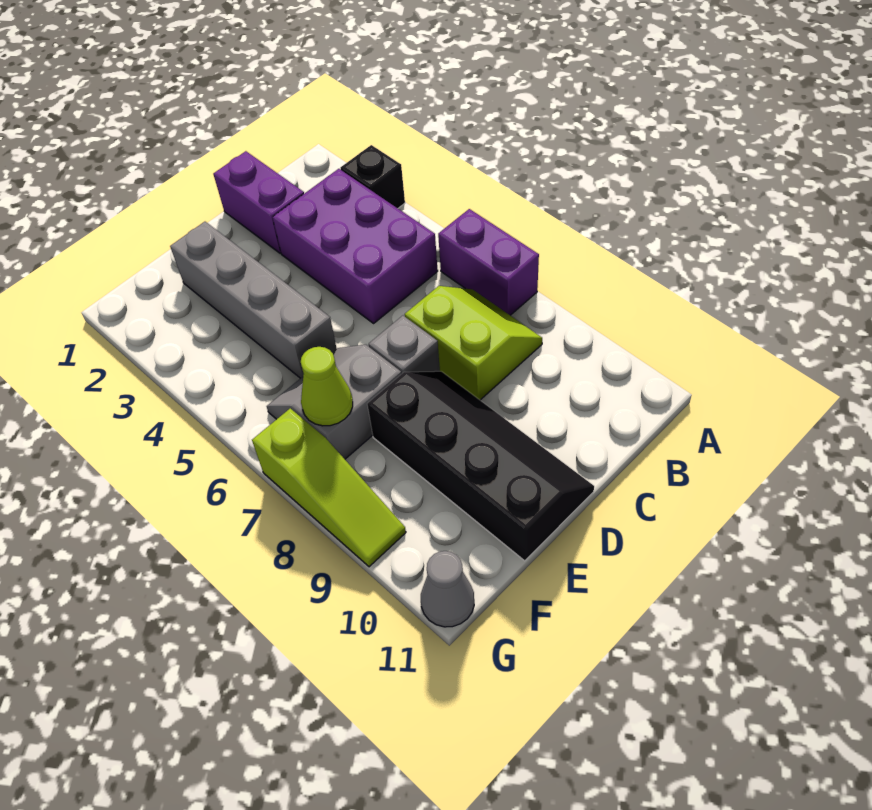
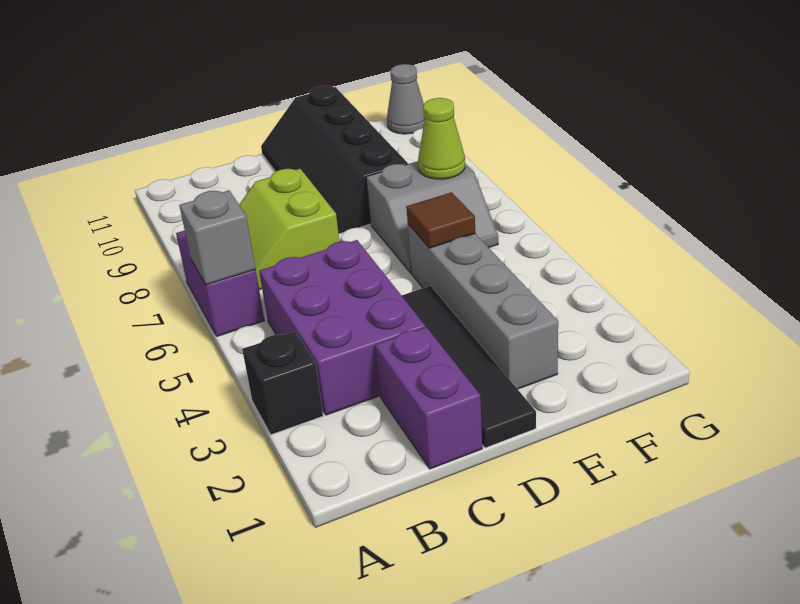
none -> black 1x4 tile [401,286,536,448]
grey 1x1 brick [369,316,440,374] -> grey 1x1 brick moved to [179,190,256,285]
none -> brown 1x1 tile [406,192,475,248]
lime 1x3 slope [252,408,406,567] -> none

